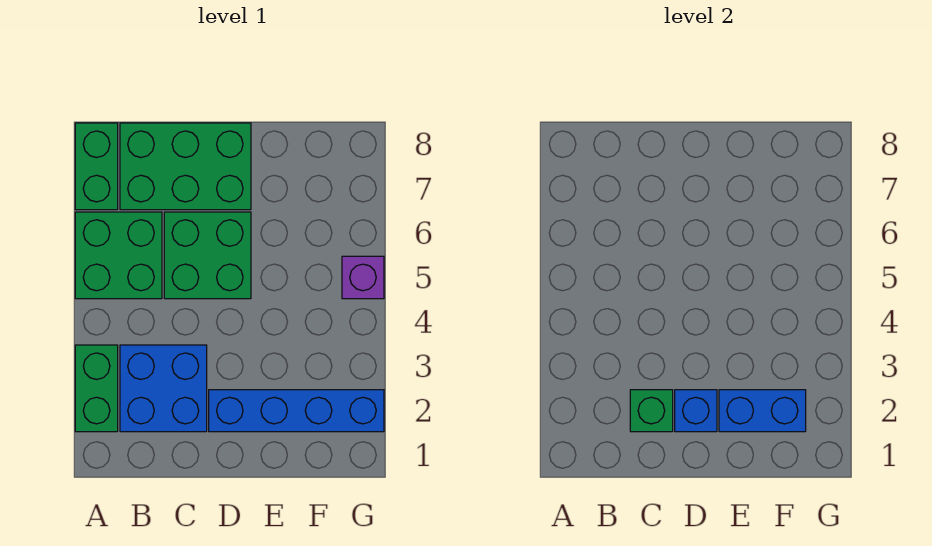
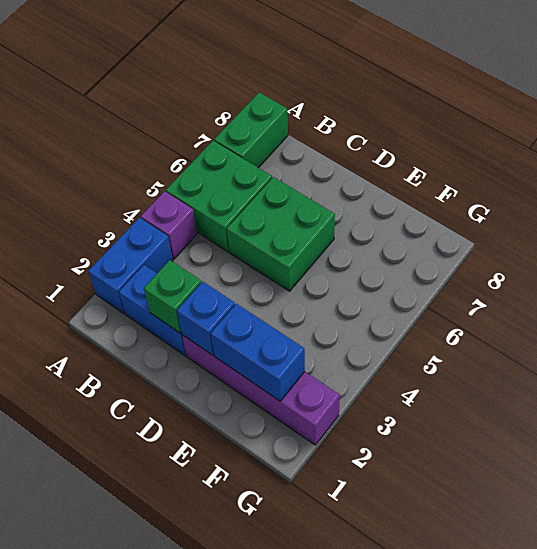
green 1x2 brick [75,345,118,432] -> blue 1x2 brick [88,218,173,313]
blue 2x2 brick [120,345,207,432] -> blue 1x2 brick [119,265,186,355]
green 2x3 brick [120,123,251,210] -> none
blue 1x4 brick [209,390,384,432] -> purple 1x4 brick [182,335,340,445]
purple 1x1 brick [342,256,384,299] -> purple 1x1 brick moved to [141,191,197,259]

